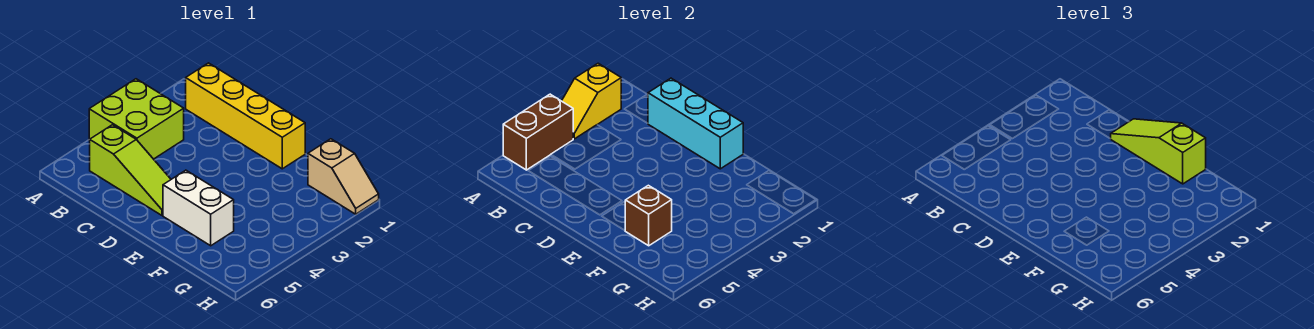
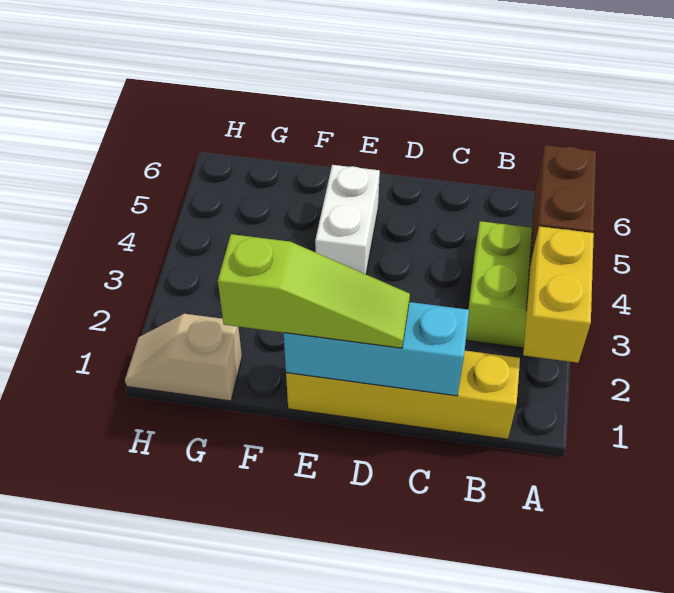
yellow 1x2 slope [562,63,621,139] -> yellow 1x2 brick [523,226,594,363]
lime 1x3 slope [90,125,171,215] -> none
white 1x2 brick [163,170,234,246] -> white 1x2 brick turned to [315,165,380,274]
brown 1x1 brick [625,185,672,246] -> none

